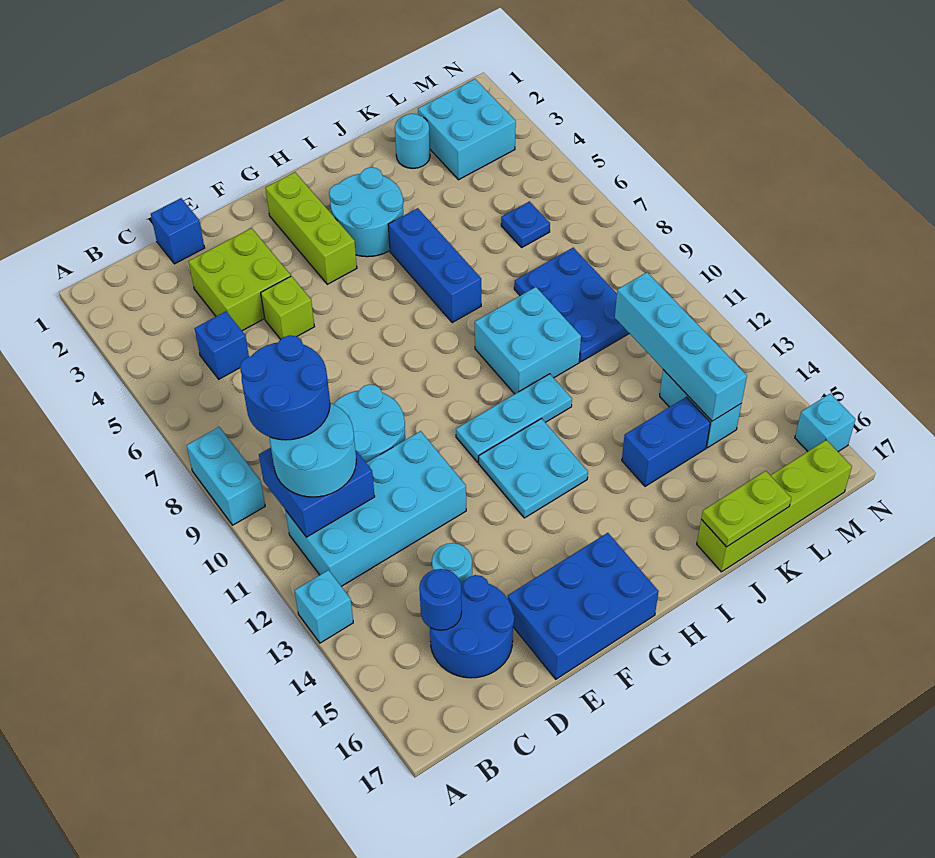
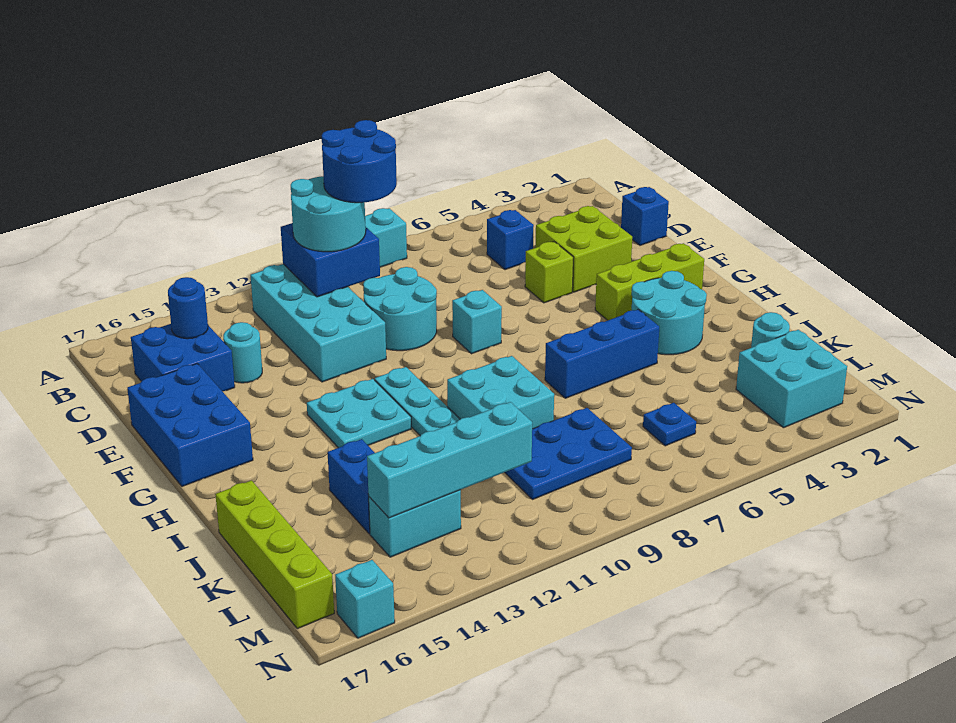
cyan 1x1 brick [295,570,353,643] -> cyan 1x1 brick moved to [452,290,502,354]
blue 2x2 round brick [430,575,514,678] -> blue 2x2 brick [131,324,235,391]
lime 1x2 plate [701,471,791,547] -> none

